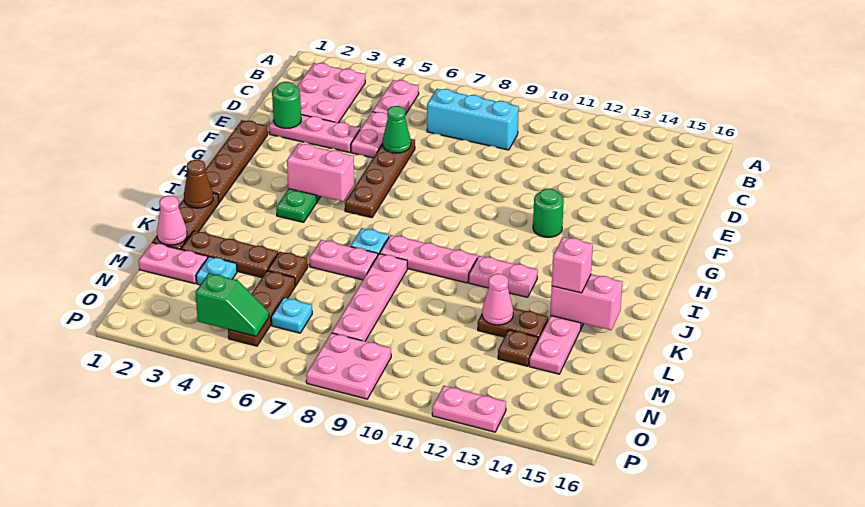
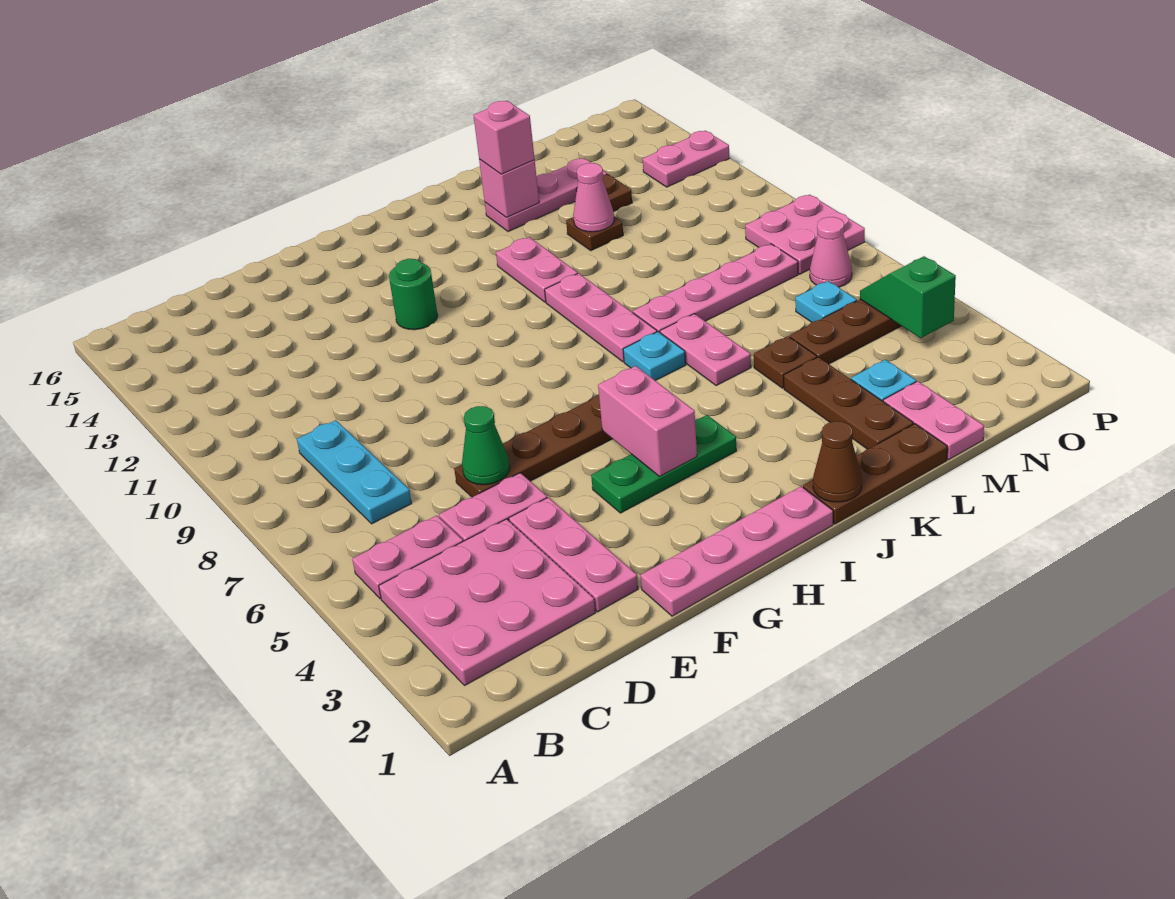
pink 2x3 plate [297,63,365,123] -> pink 3x3 plate [379,519,596,685]
cyan 1x3 brick [427,89,519,150] -> cyan 1x3 plate [297,420,412,524]
green 1x1 round brick [272,82,301,128] -> none
brown 1x4 plate [205,120,268,202] -> pink 1x4 plate [641,486,833,616]
pink 1x2 brick [550,274,622,330] -> pink 1x1 brick [479,159,539,217]
pink 1x1 cone [157,196,187,245] -> pink 1x1 cone moved to [810,217,852,287]
brown 1x2 plate [478,308,548,339] -> brown 1x1 plate [566,216,623,251]
pink 1x2 plate [432,386,506,432] -> pink 1x2 plate turned to [643,131,730,187]

